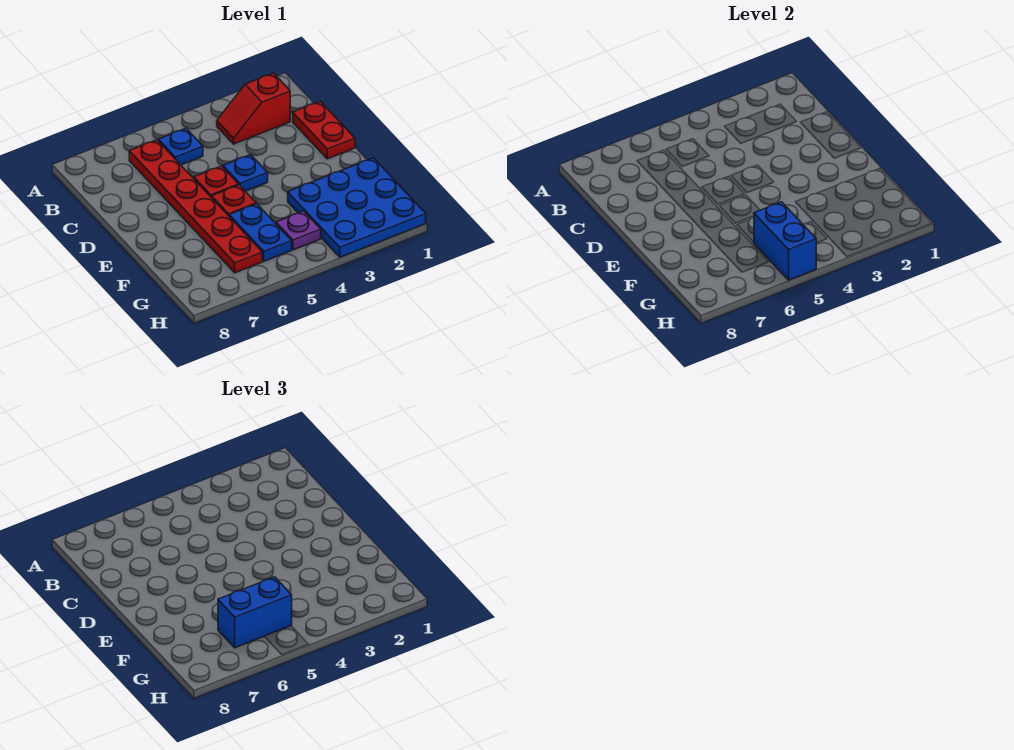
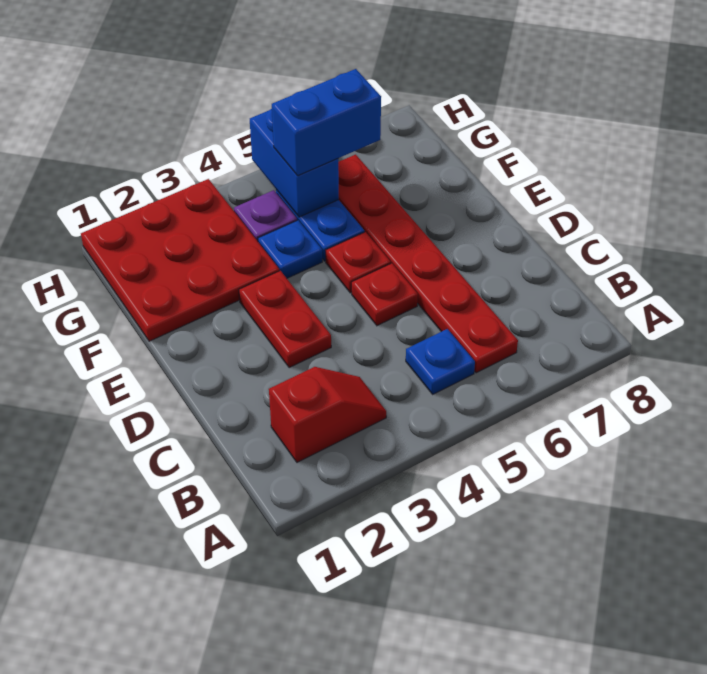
red 1x2 plate [293,101,355,159] -> red 1x2 plate moved to [239,271,331,368]
blue 1x1 plate [223,155,268,191] -> blue 1x1 plate moved to [258,220,322,278]
blue 3x3 plate [288,158,426,257] -> red 3x3 plate [81,179,279,341]

